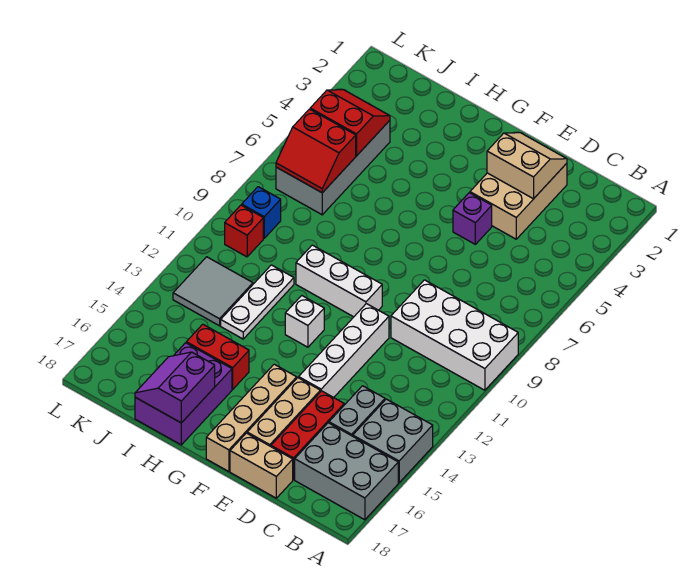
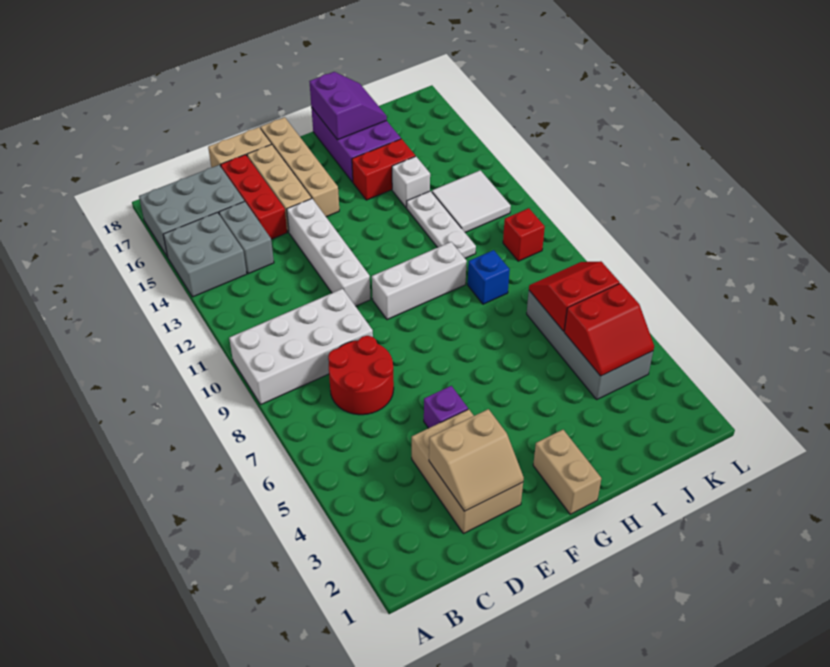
none -> red 2x2 round brick [328,336,394,415]
none -> tan 1x2 brick [533,430,601,514]
white 1x1 brick [285,296,324,347] -> white 1x1 brick moved to [392,156,430,208]
grey 2x2 tile [173,257,253,326] -> white 2x2 tile [432,170,511,232]
blue 1x1 brick [242,187,281,238] -> blue 1x1 brick moved to [468,250,510,304]

